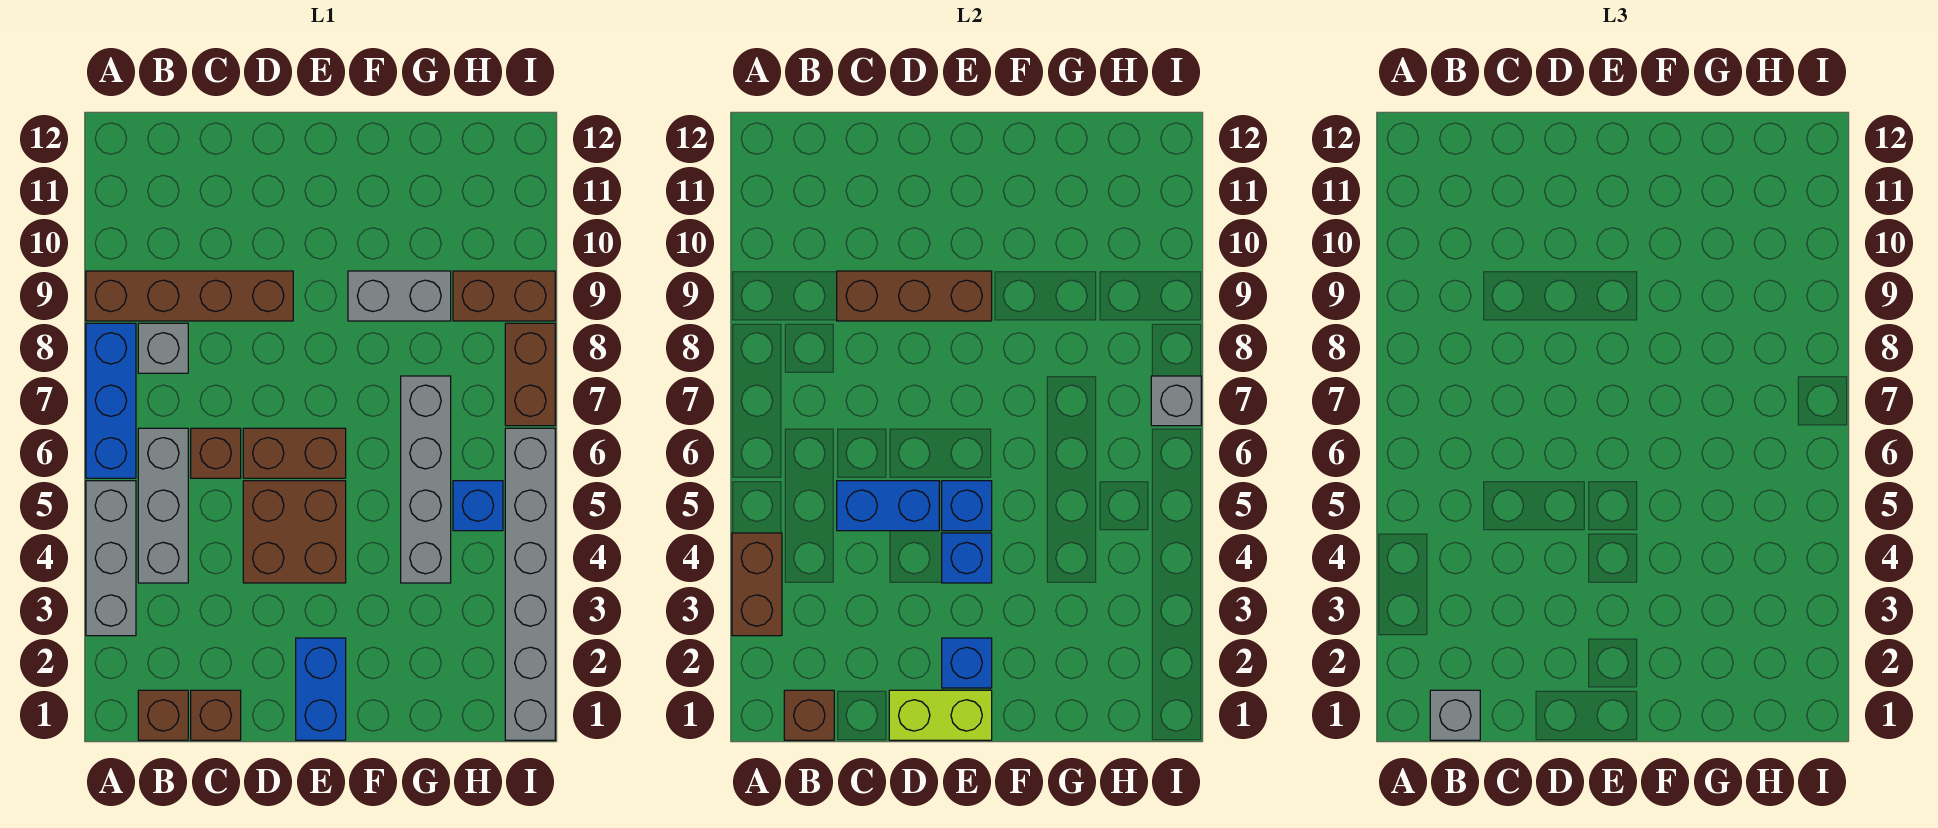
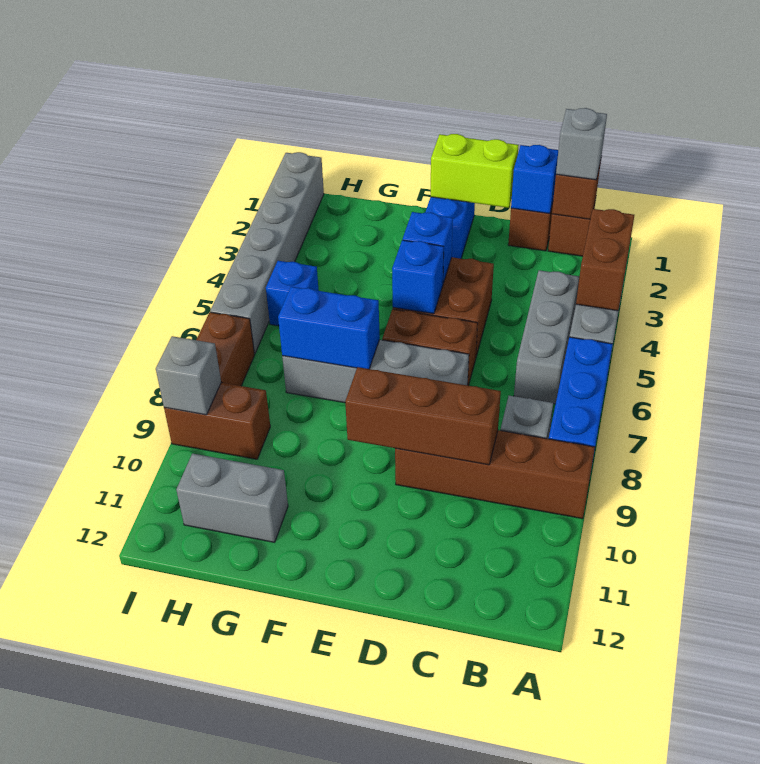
blue 1x2 brick [837,481,939,531] -> blue 1x2 brick moved to [278,287,380,369]
brown 1x1 brick [191,428,241,478] -> none
blue 1x1 brick [942,638,992,688] -> blue 1x1 brick moved to [511,145,558,214]
grey 1x2 brick [348,271,451,321] -> grey 1x2 brick moved to [176,454,288,542]
grey 1x4 brick [401,376,451,583] -> grey 1x4 brick turned to [282,340,469,403]
grey 1x1 brick [1151,376,1201,426] -> grey 1x1 brick moved to [156,336,221,415]

